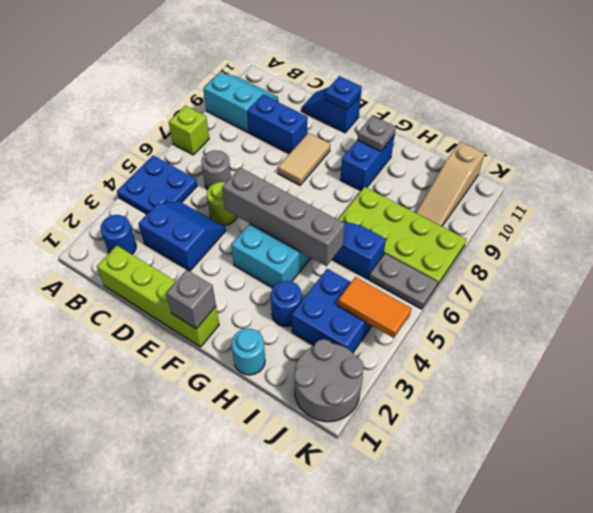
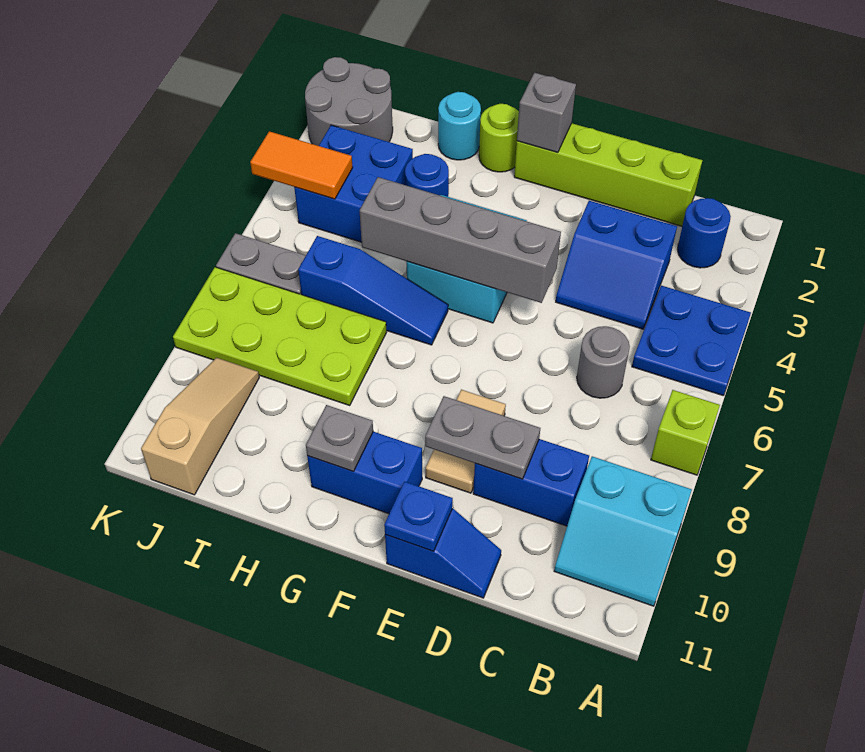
lime 1x1 round brick [207,182,237,226] -> lime 1x1 round brick moved to [479,104,519,172]
none -> grey 1x2 plate [425,396,540,479]
blue 1x2 brick [340,135,395,191] -> blue 1x2 brick turned to [307,432,422,514]

